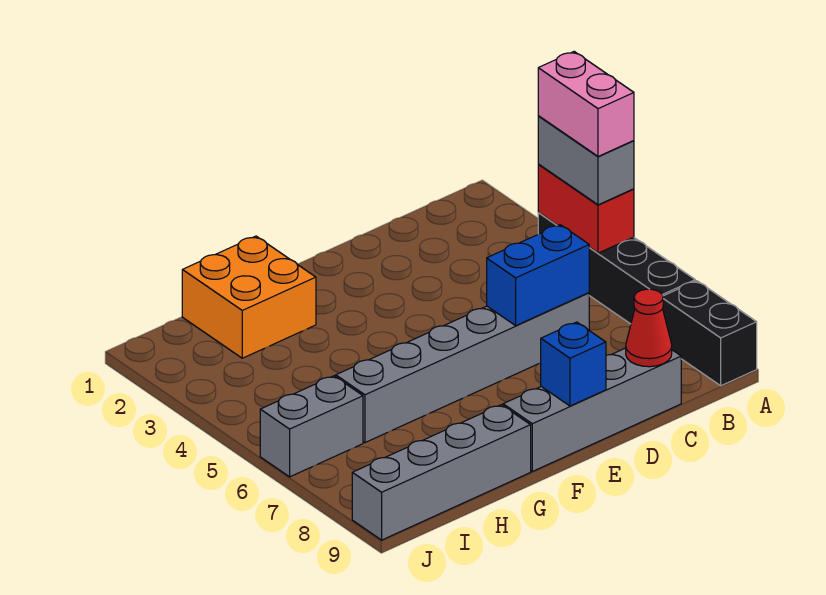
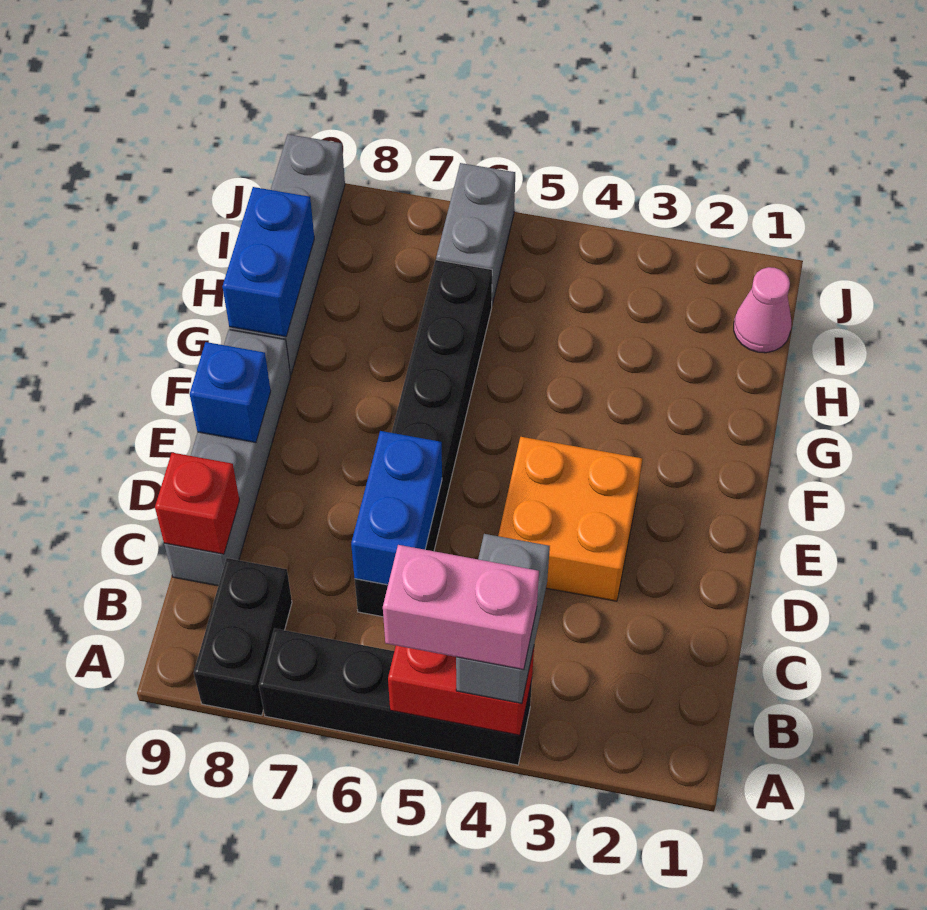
grey 1x2 brick [538,116,634,205] -> grey 1x2 brick turned to [456,534,550,704]
black 1x2 brick [663,281,757,386] -> black 1x2 brick turned to [194,558,292,716]
grey 1x6 brick [336,293,589,443] -> black 1x6 brick [355,260,492,617]
red 1x1 cone [626,289,672,367] -> red 1x1 brick [155,453,239,554]
orange 2x2 brick [182,236,316,358] -> orange 2x2 brick moved to [498,437,642,601]
none -> blue 1x2 brick [222,187,314,337]
none -> pink 1x1 cone [734,267,791,353]

